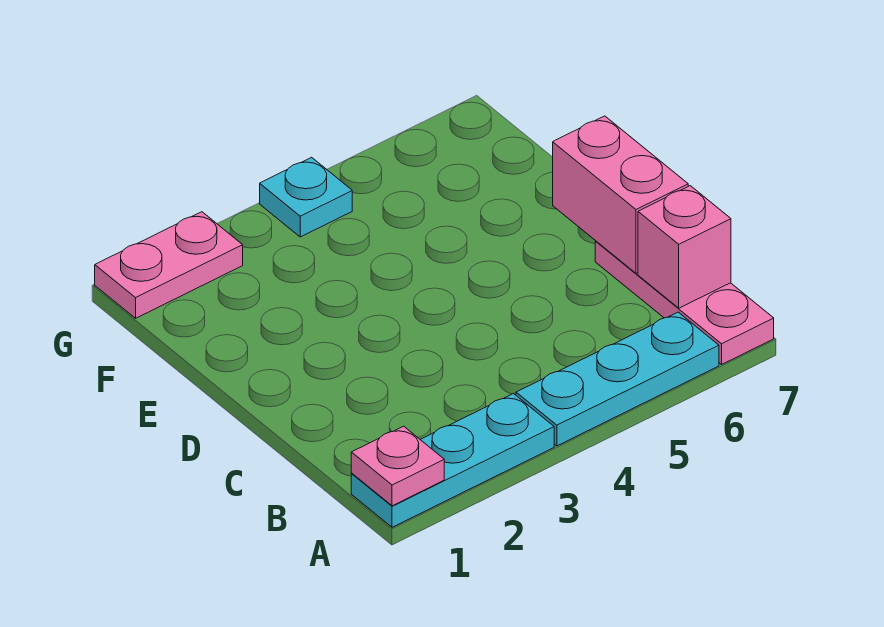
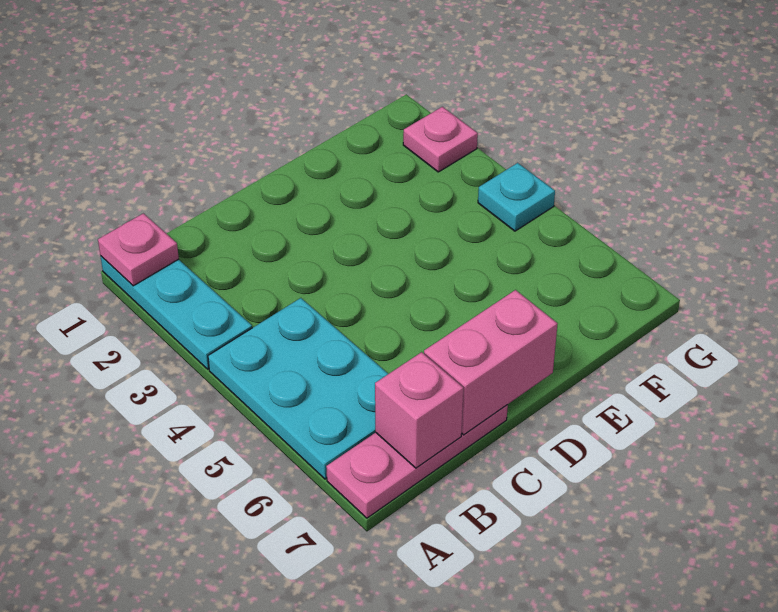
cyan 1x3 plate [516,312,719,446] -> cyan 2x3 plate [208,298,388,479]
pink 1x2 plate [95,212,243,318] -> pink 1x1 plate [403,107,478,172]

